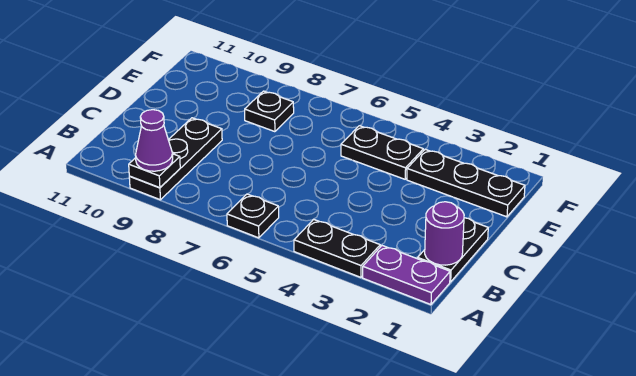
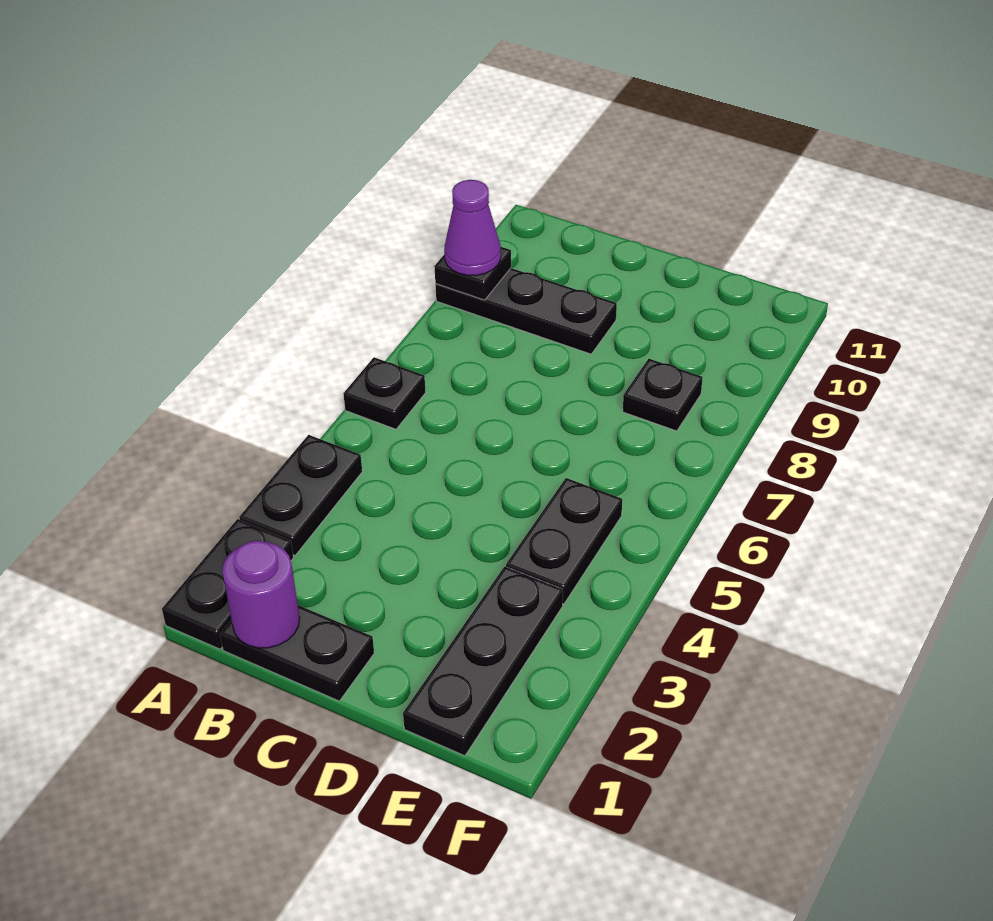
purple 1x2 plate [363,246,450,305] -> black 1x2 plate [162,519,294,649]

